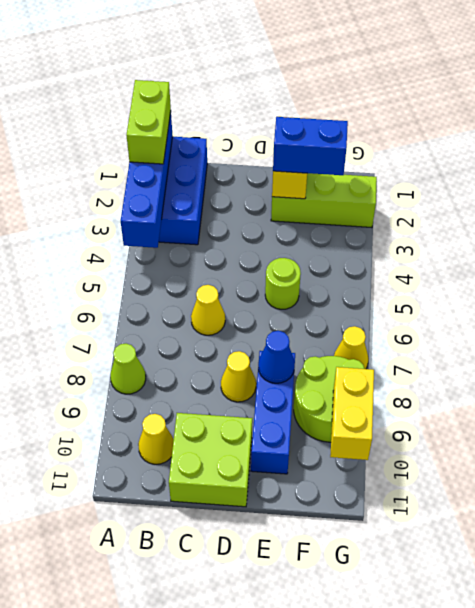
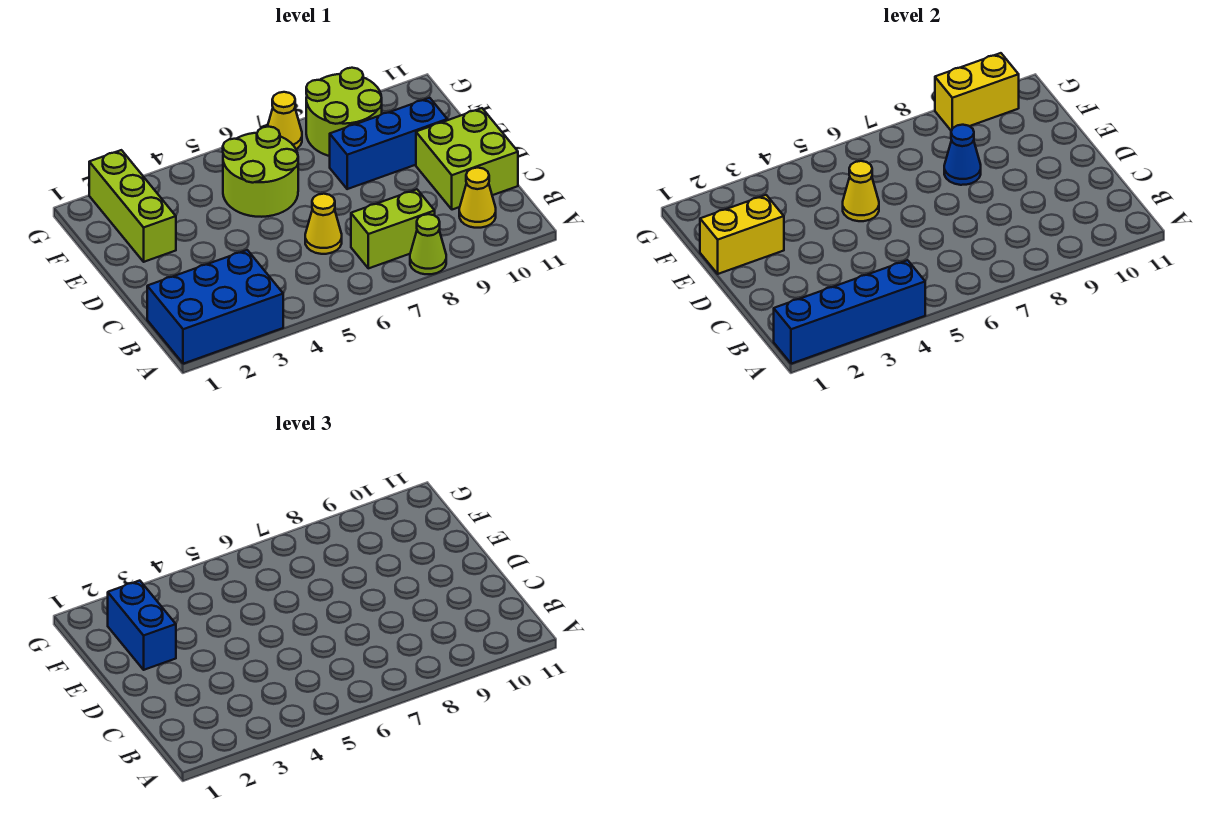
lime 1x2 brick [126,80,171,164] -> lime 1x2 brick moved to [351,189,435,268]
yellow 1x1 cone [221,351,256,402] -> yellow 1x1 cone moved to [843,161,879,221]
lime 1x1 round brick [265,258,301,309] -> lime 2x2 round brick [223,127,298,217]

